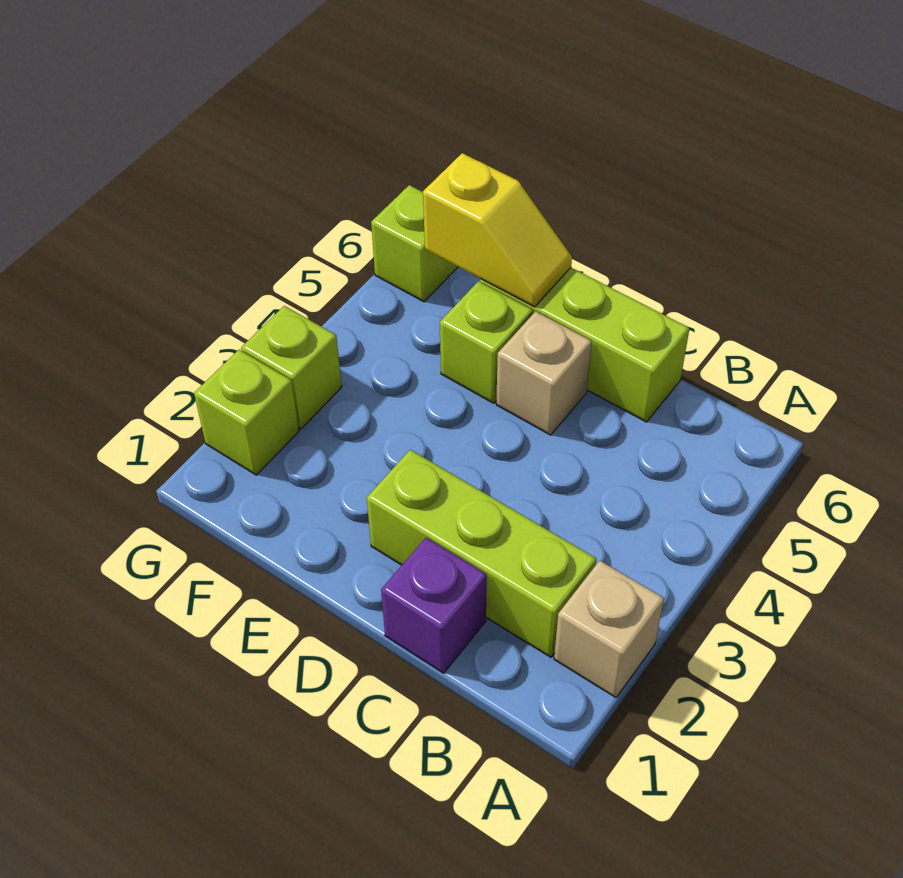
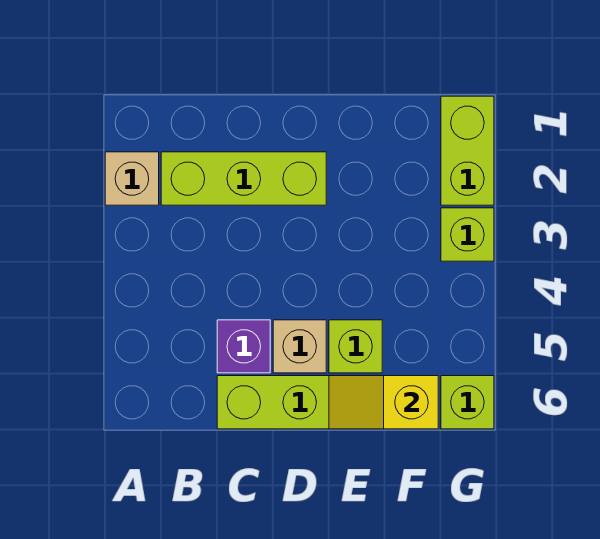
purple 1x1 brick [381,538,487,673] -> purple 1x1 brick moved to [217,320,270,373]
lime 1x1 brick [194,350,299,475] -> lime 1x2 brick [441,96,494,205]

